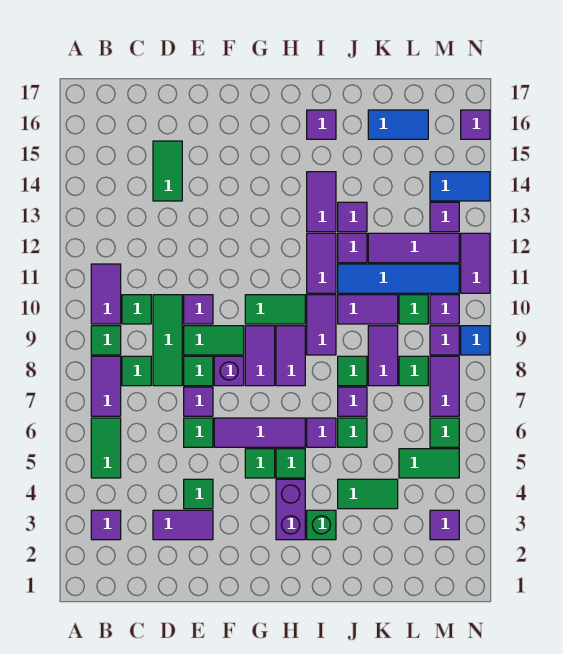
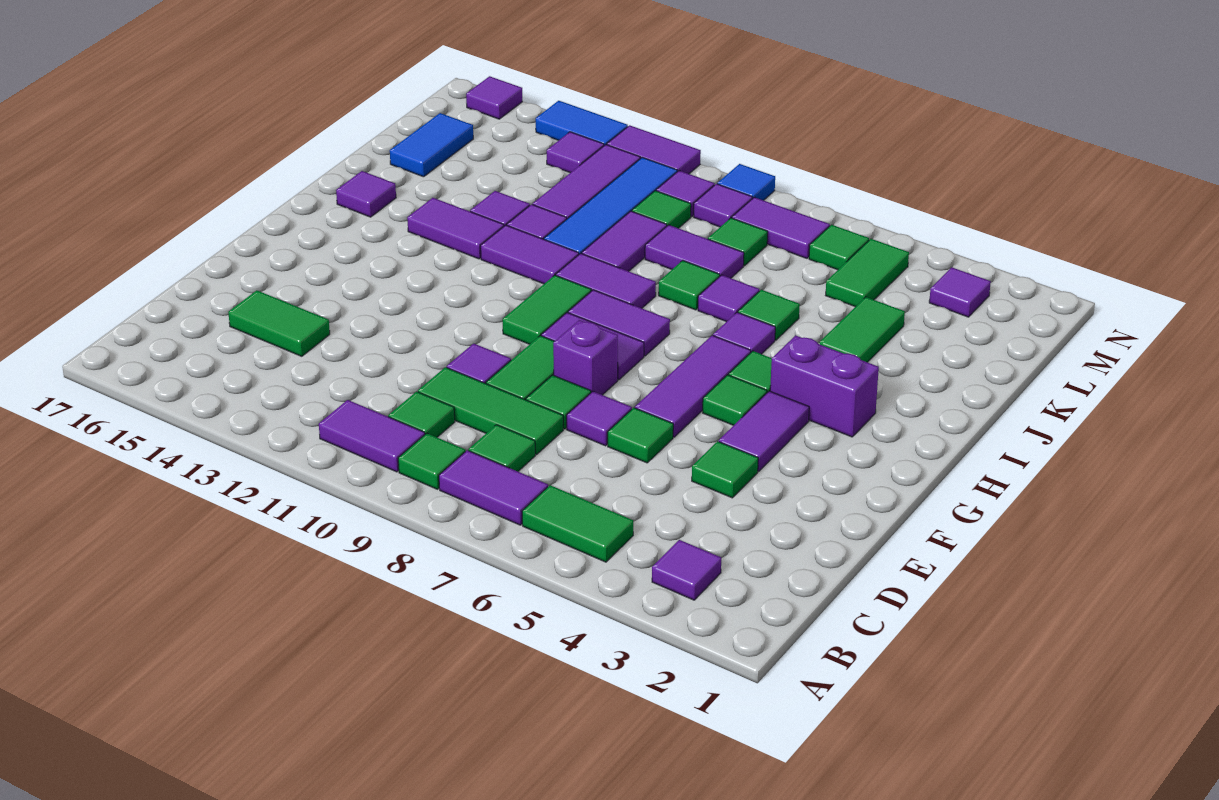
purple 1x2 tile [153,510,213,540] -> purple 1x2 tile moved to [719,391,809,471]
green 1x1 brick [307,510,336,540] -> none
blue 1x2 tile [430,172,490,201] -> blue 1x2 tile turned to [536,101,628,145]

